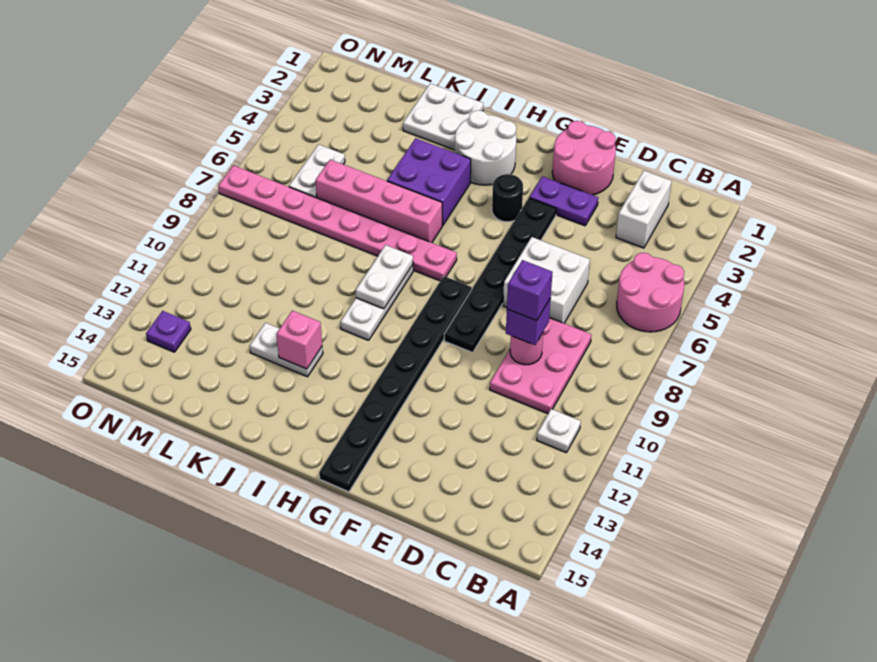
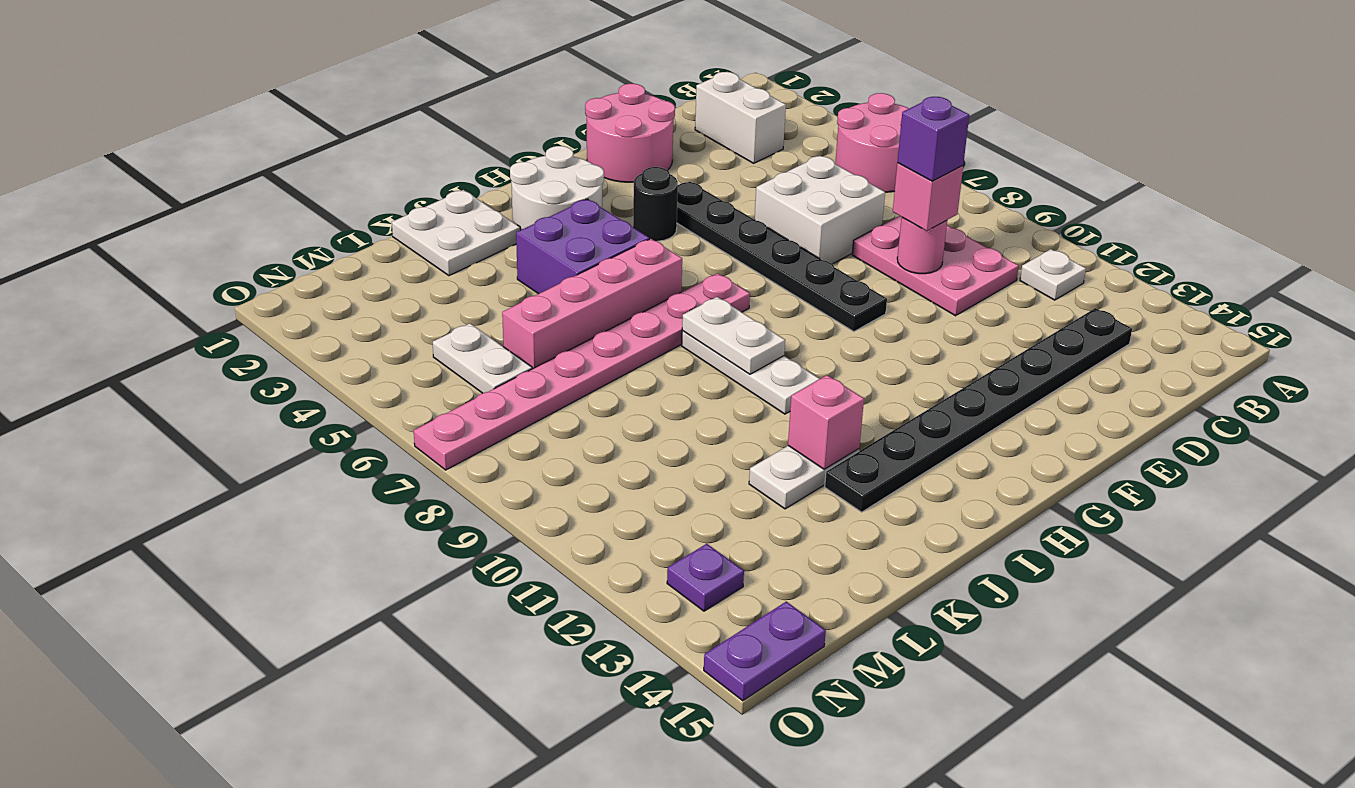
purple 1x1 brick [506,298,551,345] -> pink 1x1 brick [893,163,963,231]
purple 1x2 plate [529,176,598,226] -> purple 1x2 plate moved to [704,601,826,701]
black 1x8 plate [319,276,472,492] -> black 1x8 plate turned to [825,308,1132,512]

